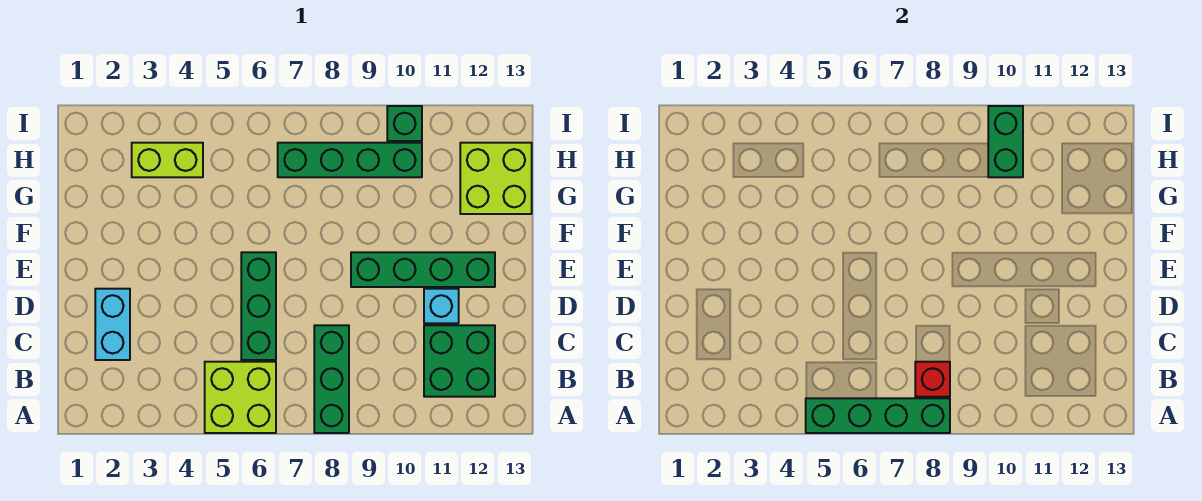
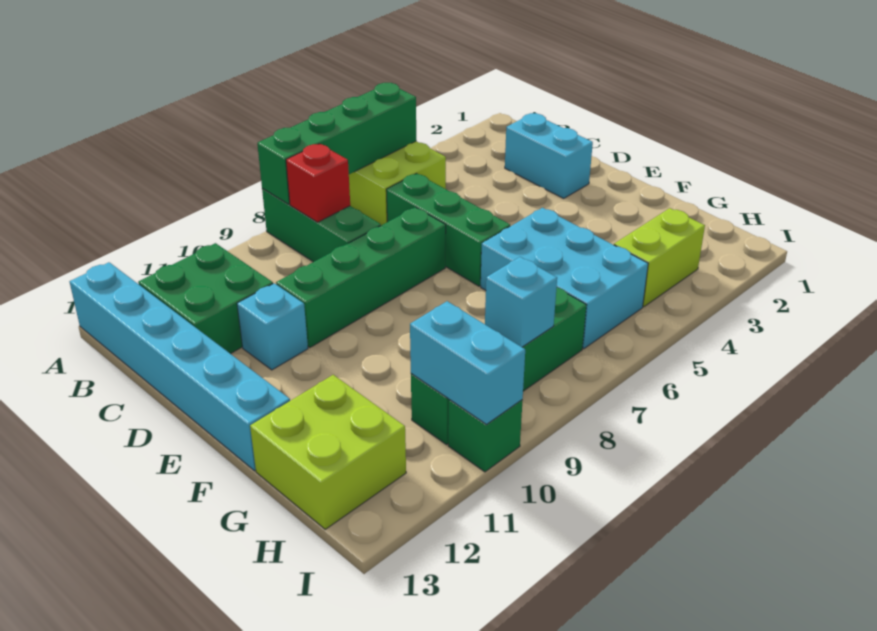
none -> cyan 1x6 brick [70,262,290,471]
green 1x4 brick [351,252,495,287] -> green 1x4 brick moved to [276,207,446,347]
none -> cyan 2x3 brick [481,208,648,349]
none -> cyan 1x1 brick [485,257,557,347]
green 1x2 brick [988,106,1023,177] -> cyan 1x2 brick [410,301,525,424]

